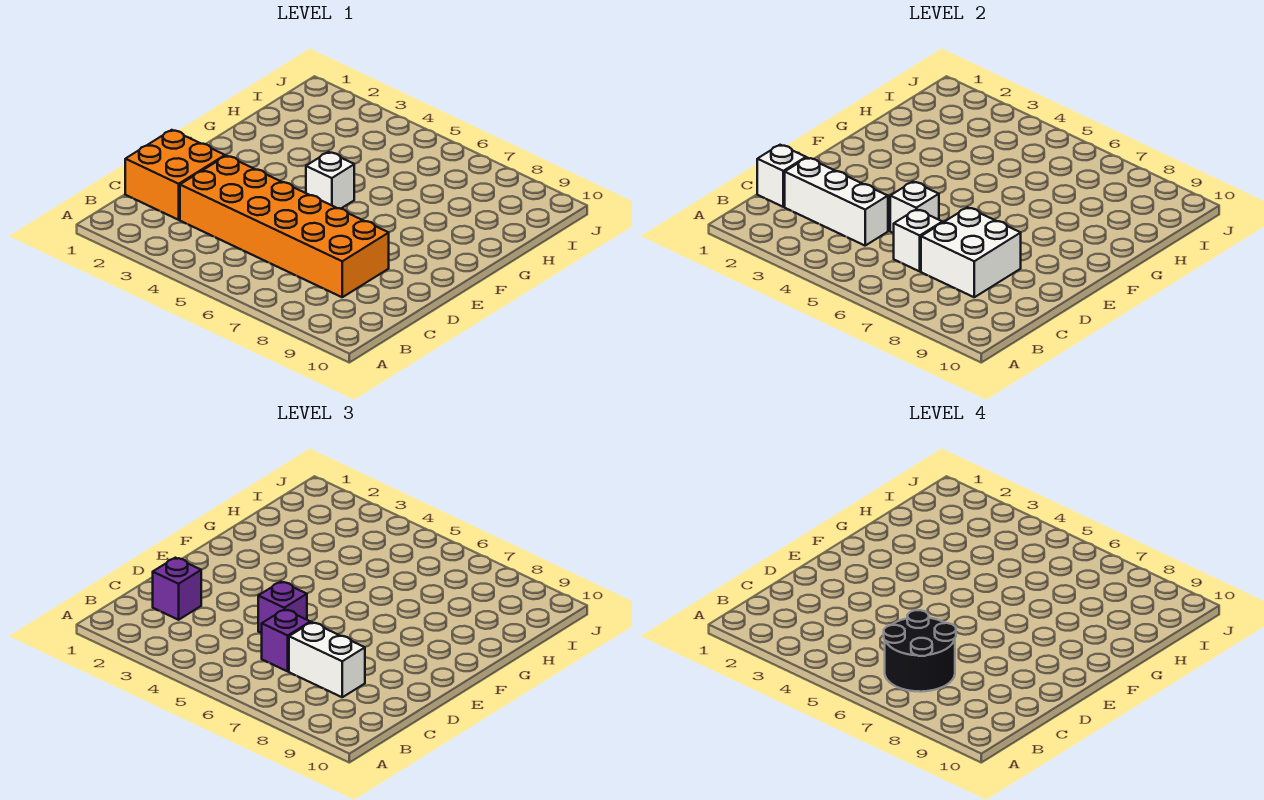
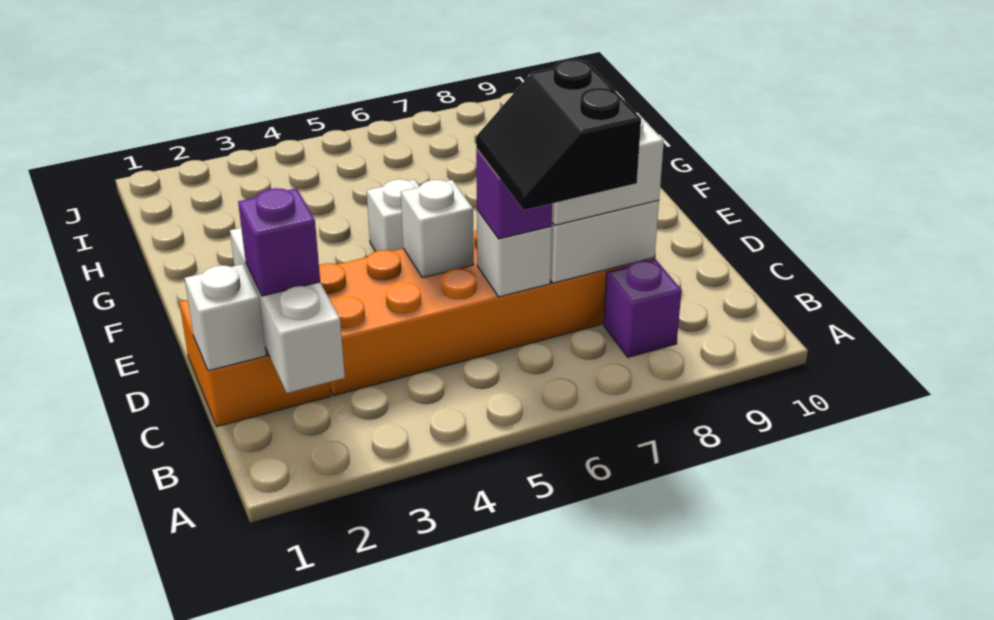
black 2x2 round brick [884,610,956,692] -> black 2x2 slope [476,59,641,210]
white 1x3 brick [785,158,888,246] -> white 1x3 brick turned to [230,228,345,393]
purple 1x1 brick [258,582,307,633] -> purple 1x1 brick moved to [604,260,682,357]

